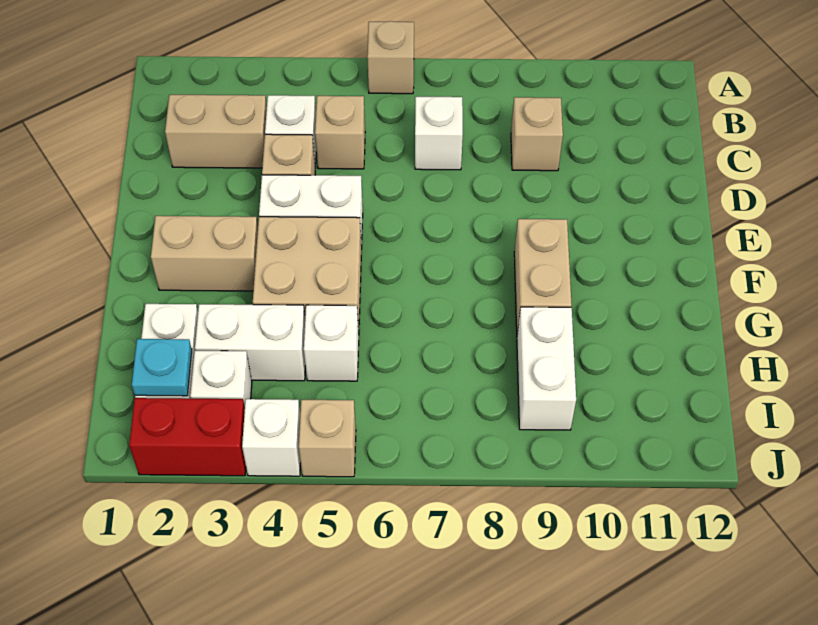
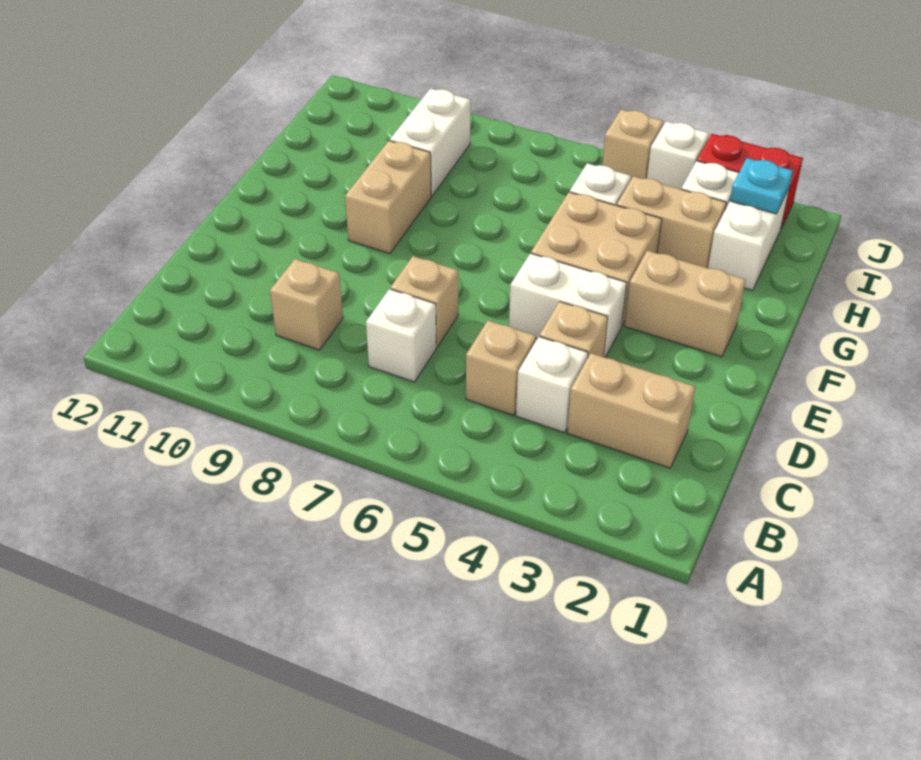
tan 1x1 brick [367,21,414,94] -> tan 1x1 brick moved to [390,256,458,347]
white 1x2 brick [195,304,305,381] -> tan 1x2 brick [617,176,726,268]

